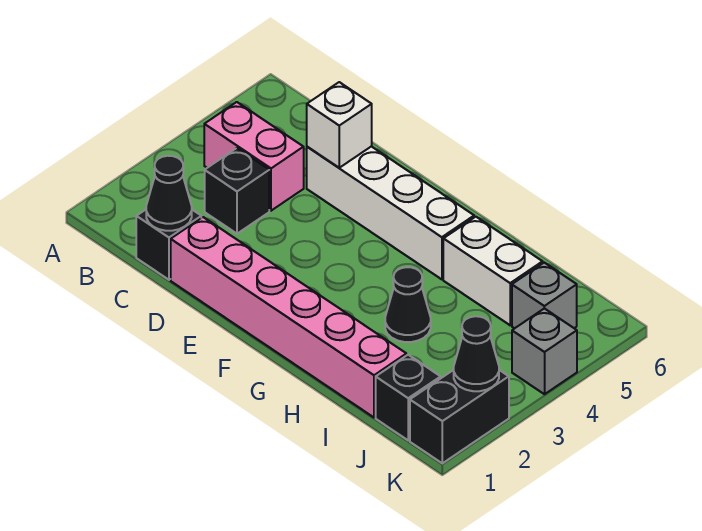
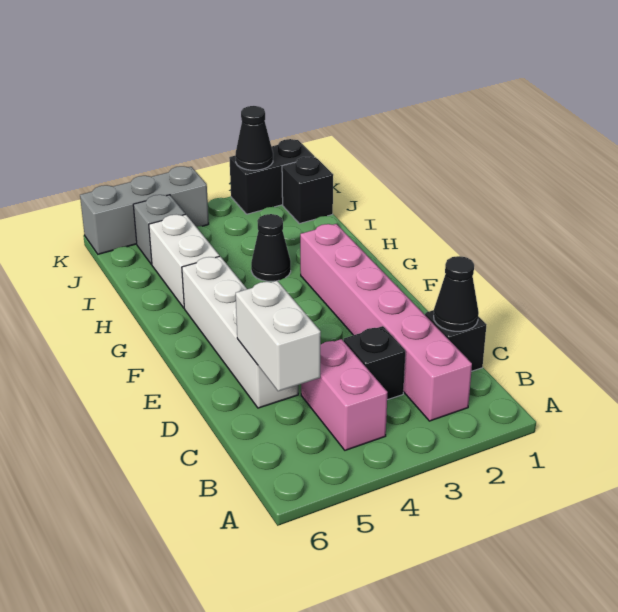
pink 1x6 brick [171,217,406,417] -> pink 1x6 brick moved to [300,224,472,421]
white 1x1 brick [307,82,372,168] -> white 1x2 brick [236,281,321,391]
grey 1x1 brick [512,308,577,394] -> grey 1x3 brick [80,166,209,254]

